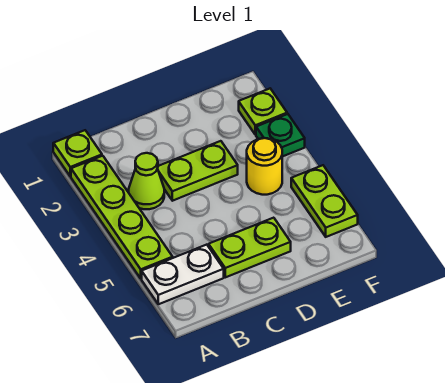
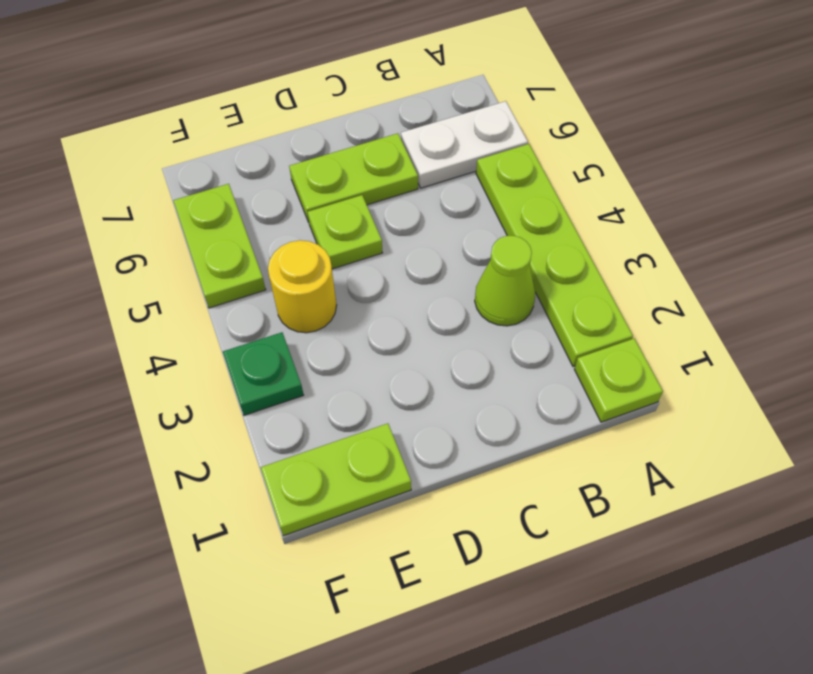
lime 1x2 plate [157,141,238,201] -> lime 1x2 plate moved to [261,424,411,536]
lime 1x1 plate [239,89,287,135] -> lime 1x1 plate moved to [308,195,382,269]

